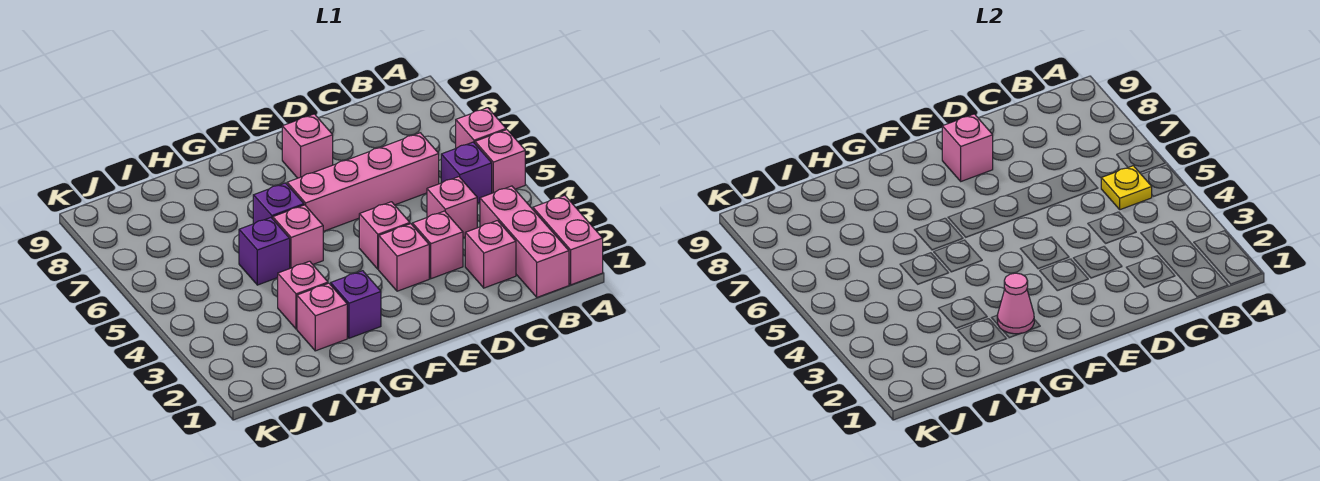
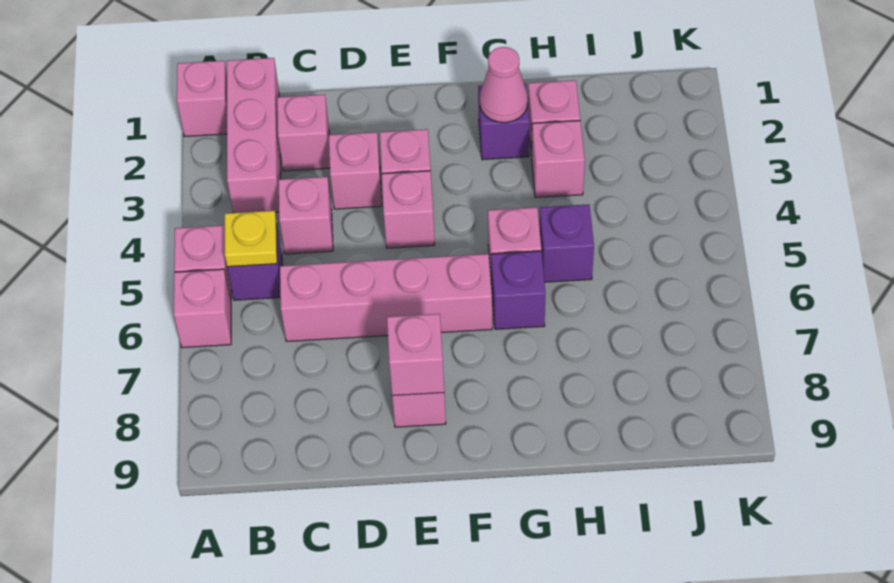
pink 1x2 brick [533,195,603,285] -> pink 1x1 brick [177,61,227,137]

